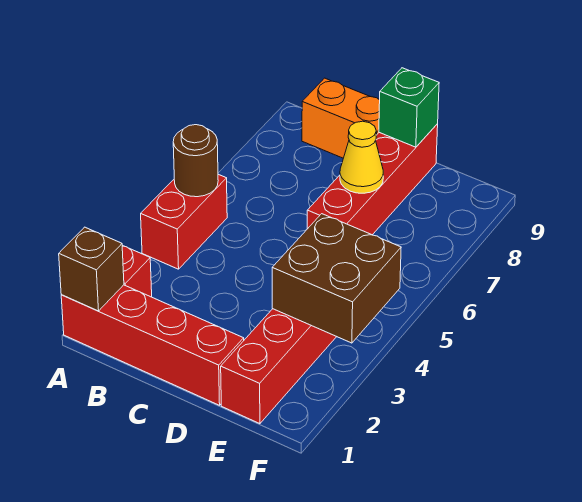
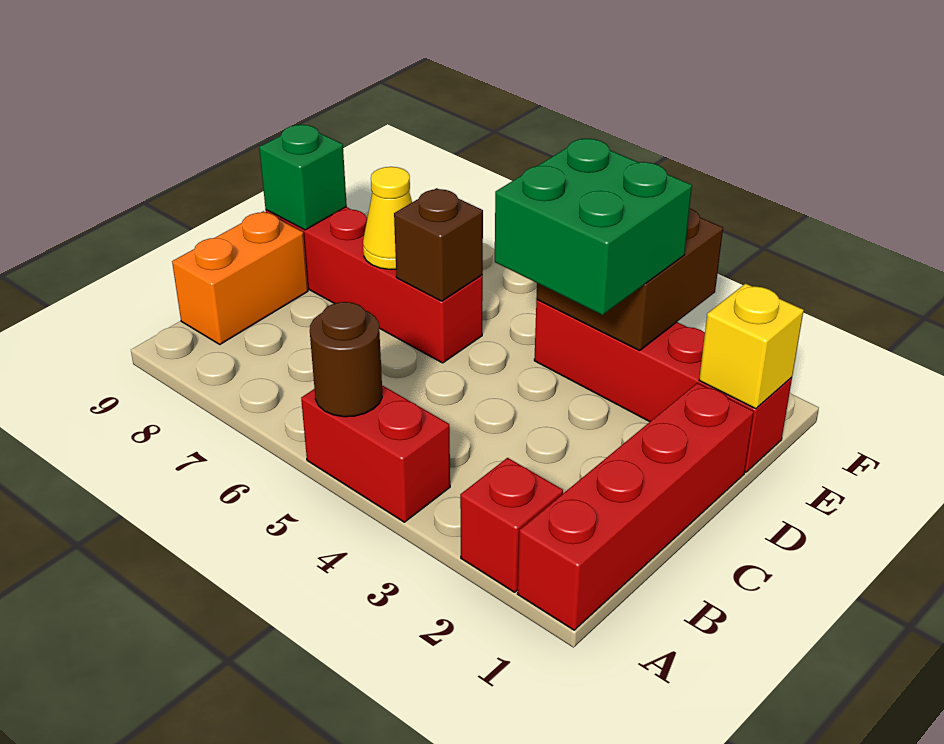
brown 1x1 brick [59,227,124,311] -> brown 1x1 brick moved to [394,188,483,301]
none -> green 2x2 brick [495,139,692,315]
none -> yellow 1x1 brick [699,284,804,409]

